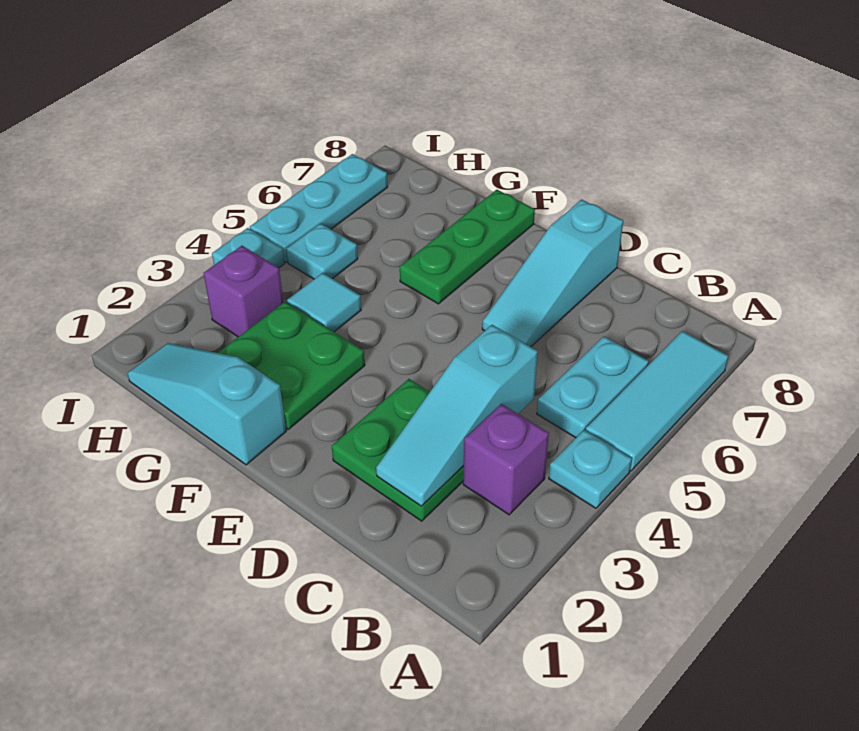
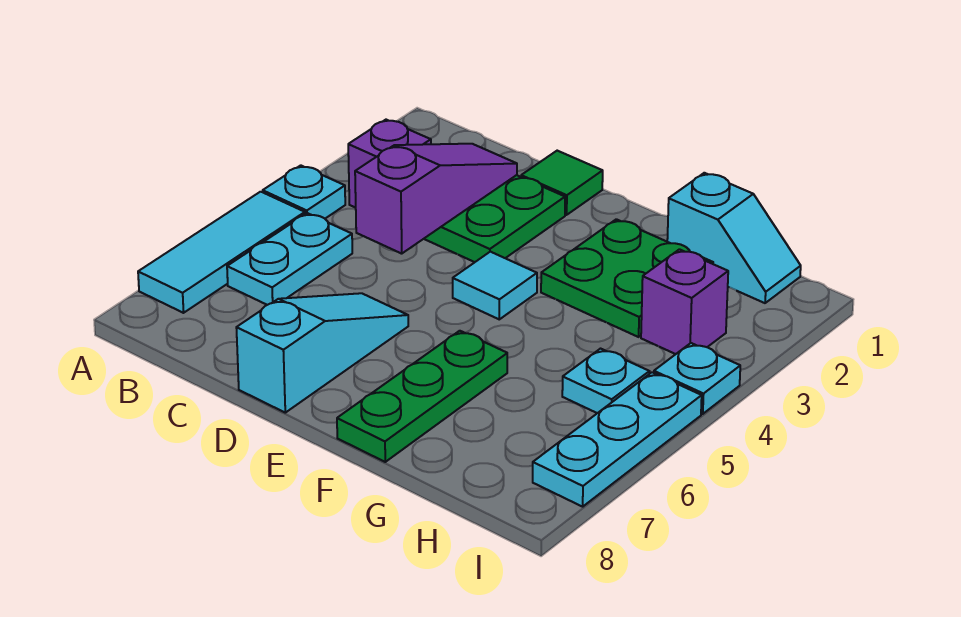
cyan 1x3 slope [376,325,538,506] -> purple 1x3 slope [355,144,517,254]
none -> green 1x1 tile [521,151,603,215]
cyan 1x3 slope [127,343,286,465] -> cyan 1x2 slope [667,173,801,303]
cyan 1x1 tile [287,273,361,332] -> cyan 1x1 tile moved to [453,252,537,319]

